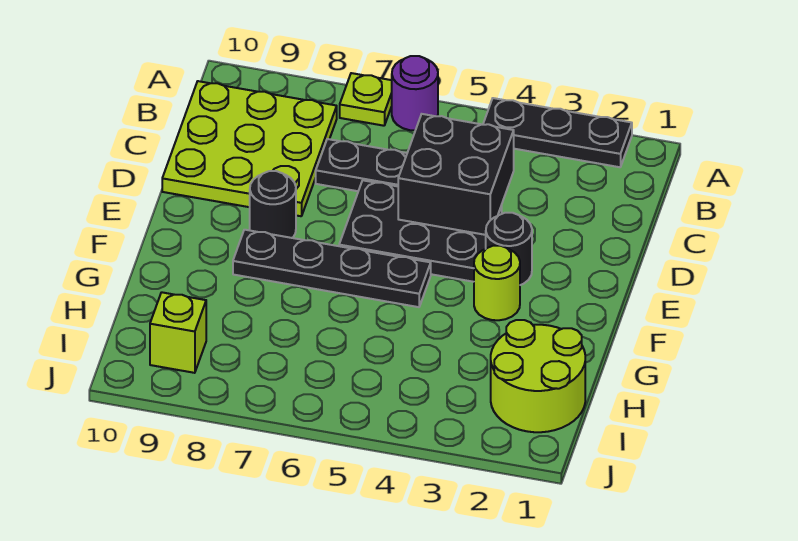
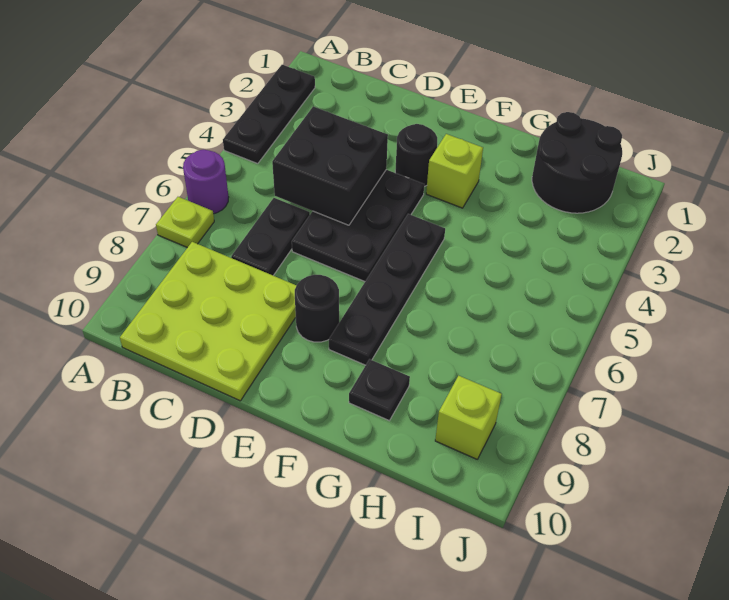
lime 1x1 round brick [474,246,520,320] -> lime 1x1 brick [426,134,483,208]
none -> black 1x1 plate [349,359,410,421]
lime 2x2 round brick [491,320,585,432] -> black 2x2 round brick [532,112,622,213]

